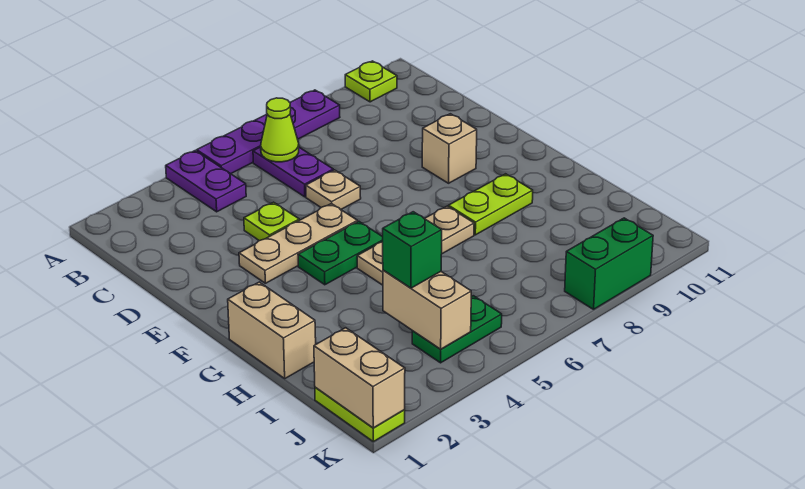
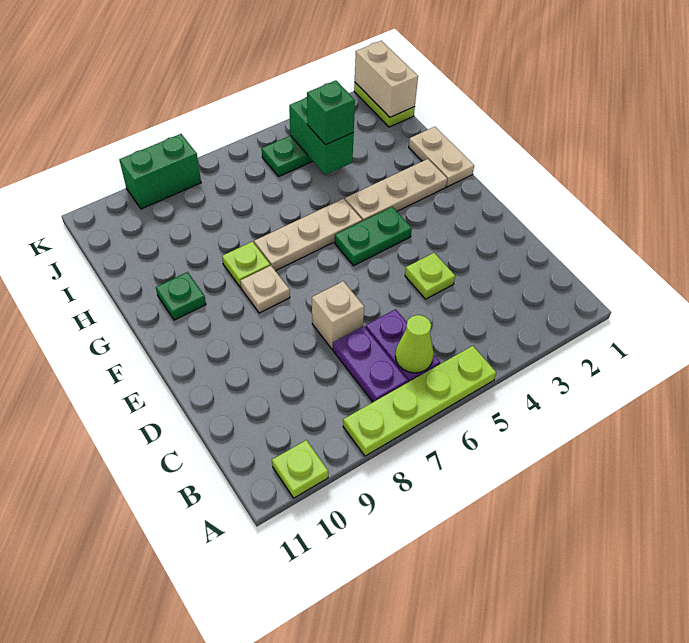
purple 1x2 plate [166,151,246,212] -> purple 1x2 plate moved to [333,326,408,402]
purple 1x4 plate [197,90,340,174] -> lime 1x4 plate [343,346,496,456]
tan 1x1 plate [306,170,361,209] -> tan 1x1 plate moved to [241,266,290,313]
tan 1x3 plate [239,204,357,283] -> tan 1x3 plate moved to [345,159,447,221]
tan 1x1 brick [422,114,477,183] -> tan 1x1 brick moved to [312,281,364,349]
tan 1x2 brick [228,282,316,378] -> tan 1x2 plate [409,127,474,187]
lime 1x2 plate [449,174,533,235] -> lime 1x1 plate [222,242,270,288]
none -> green 1x1 plate [156,272,206,320]
tan 1x2 brick [383,270,471,349] -> green 1x2 brick [289,97,354,175]

